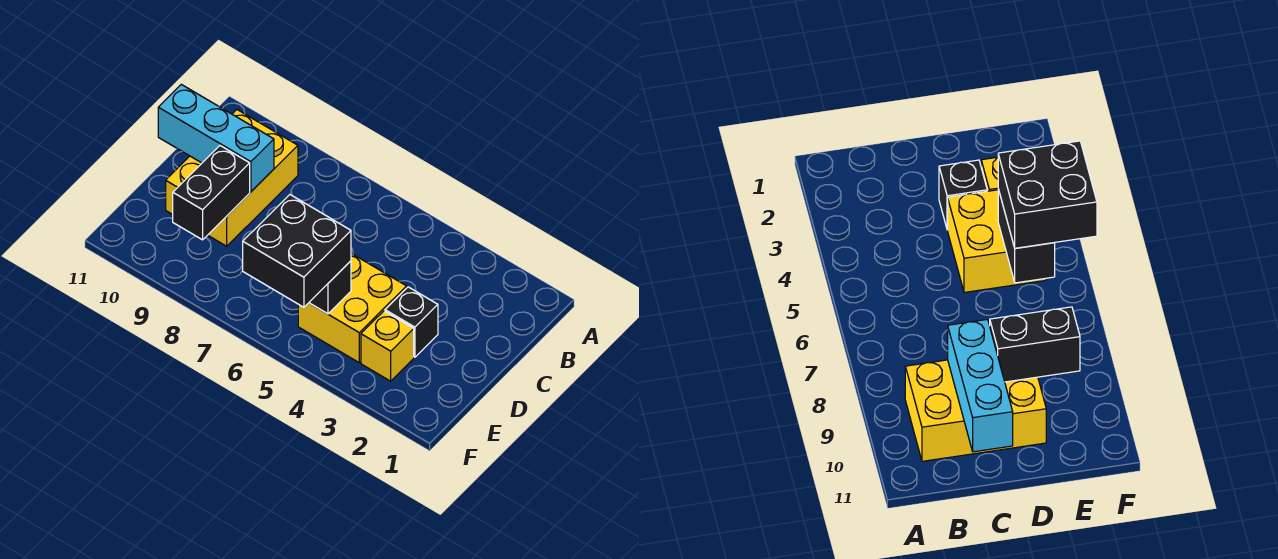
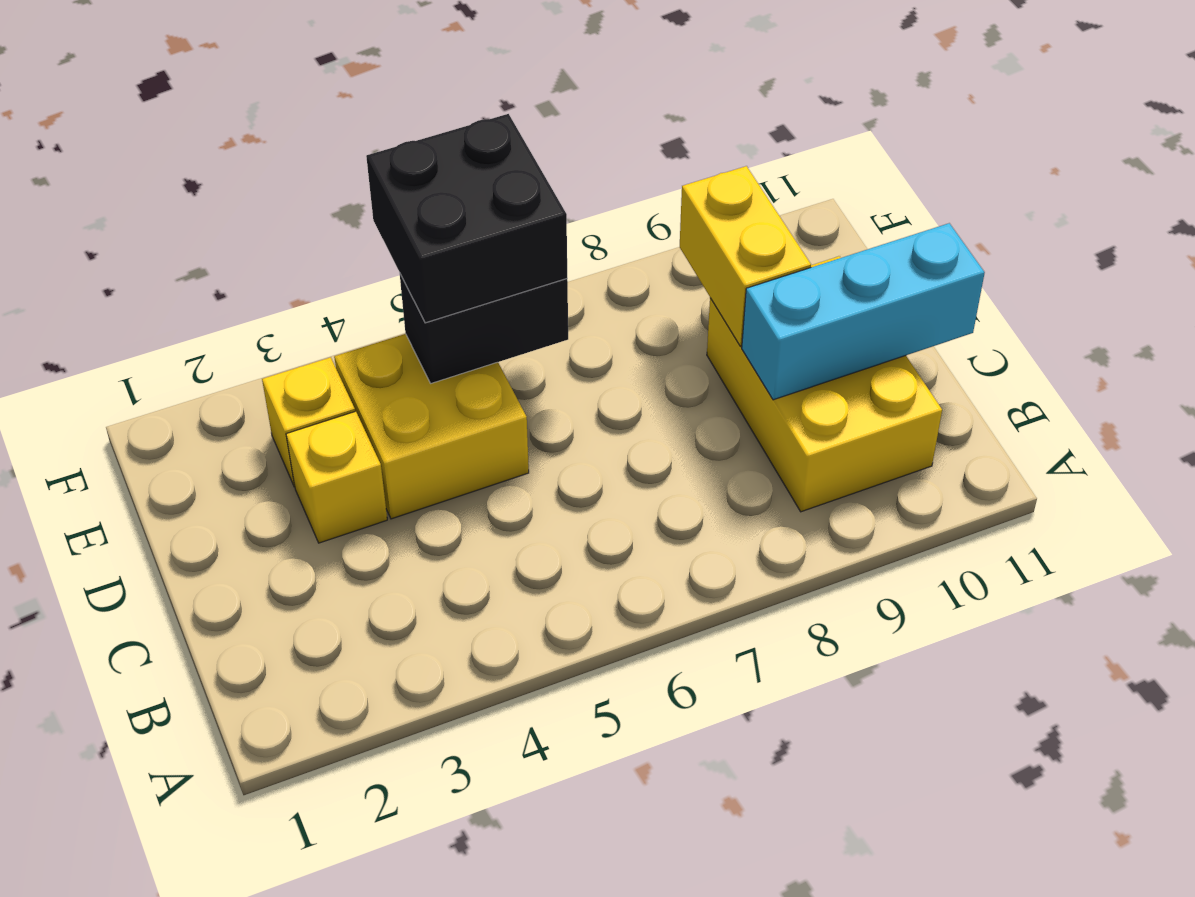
black 1x1 brick [385,287,438,357] -> yellow 1x1 brick [286,411,387,543]
black 1x2 brick [173,146,250,240] -> yellow 1x2 brick [680,166,811,346]

